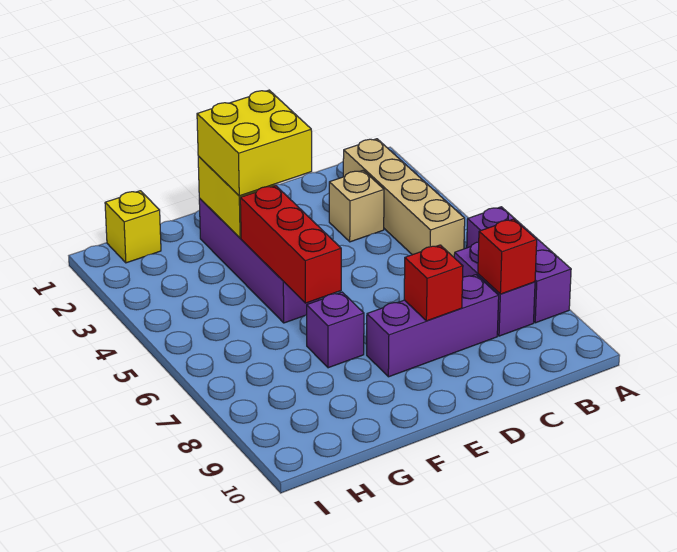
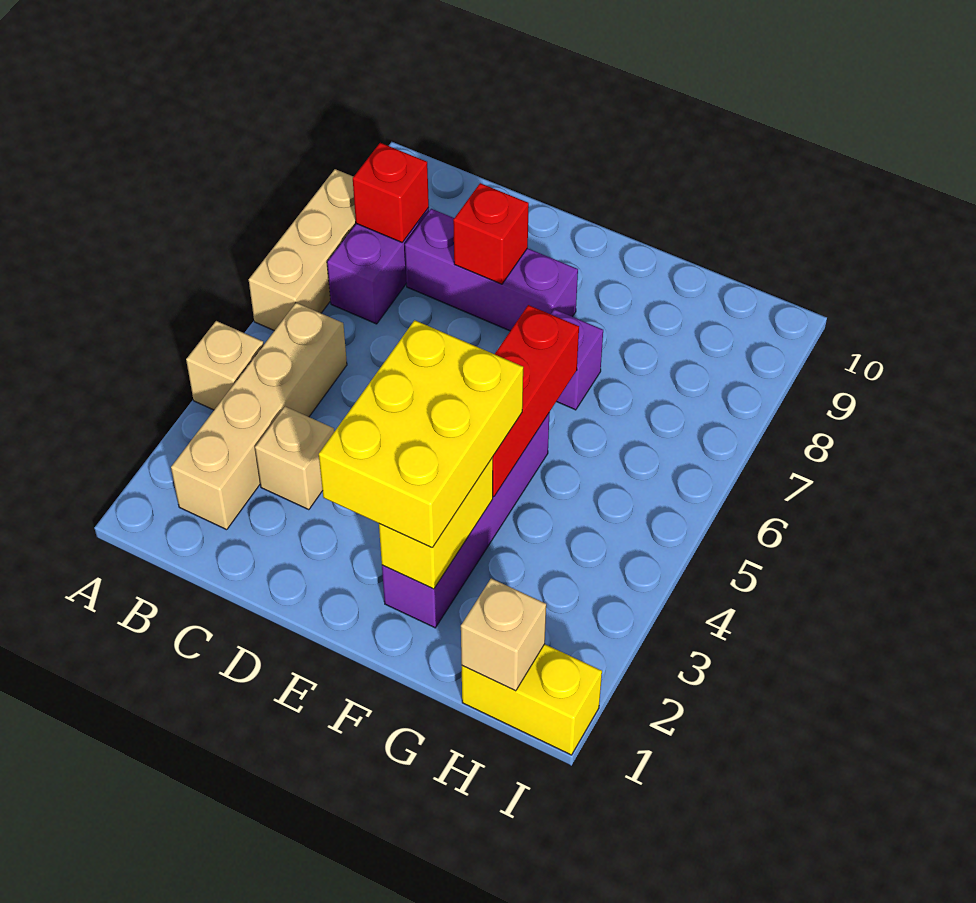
none -> tan 1x1 brick [186,321,264,410]
purple 1x3 brick [467,207,571,323] -> tan 1x3 brick [249,169,356,331]
yellow 2x2 brick [197,90,312,196] -> yellow 2x3 brick [319,320,523,548]
yellow 1x1 brick [105,191,161,263] -> yellow 1x2 brick [462,644,602,755]
none -> tan 1x1 brick [461,579,546,691]

